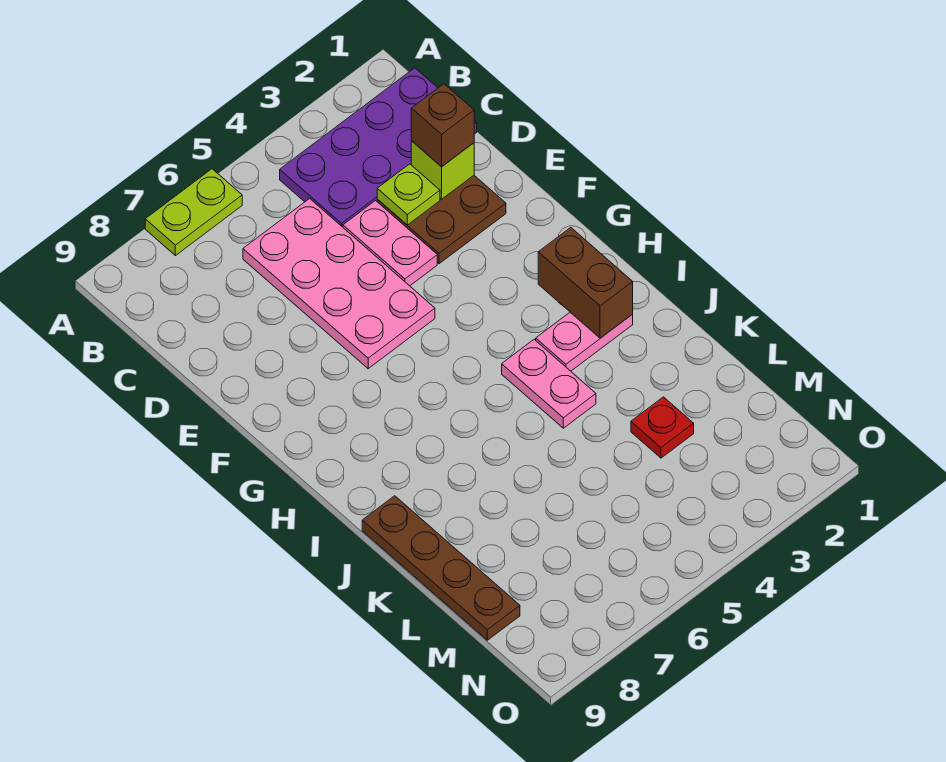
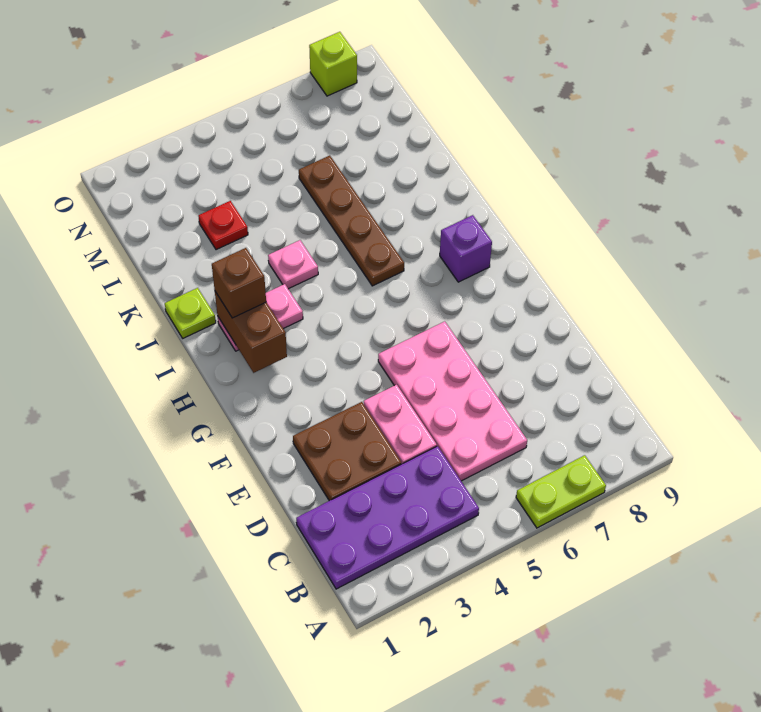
lime 1x1 brick [411,141,474,199] -> lime 1x1 brick moved to [309,32,357,96]
brown 1x1 brick [411,84,474,167] -> brown 1x1 brick moved to [212,248,266,318]
lime 1x1 plate [377,164,440,225] -> lime 1x1 plate moved to [165,288,216,338]
none -> purple 1x1 brick [440,215,492,282]
pink 1x2 plate [502,340,596,428] -> pink 1x1 plate [268,240,318,289]
brown 1x4 plate [362,496,520,640] -> brown 1x4 plate moved to [299,156,404,286]

